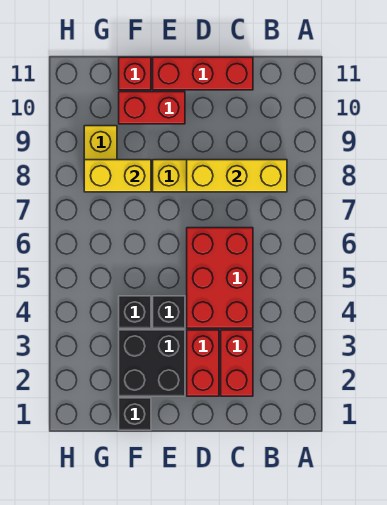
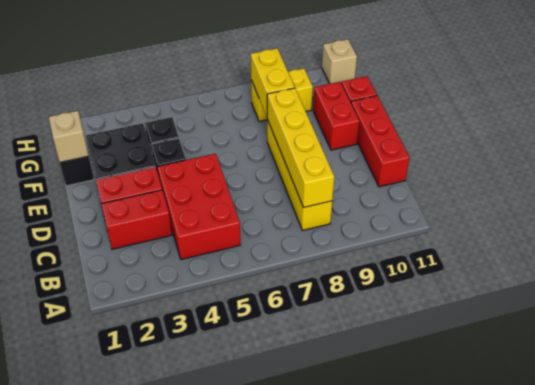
yellow 1x3 brick [187,160,287,192] -> yellow 1x4 brick [267,88,334,208]
red 2x3 brick [187,228,253,328] -> red 2x3 brick turned to [157,154,241,260]
none -> tan 1x1 brick [49,111,89,162]
none -> tan 1x1 brick [322,39,357,83]

